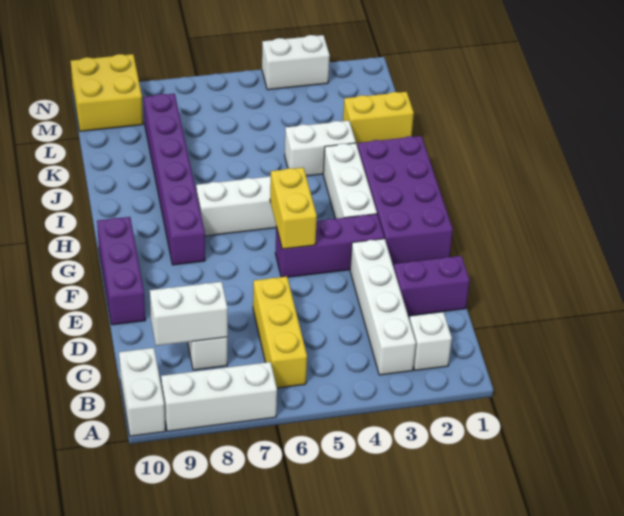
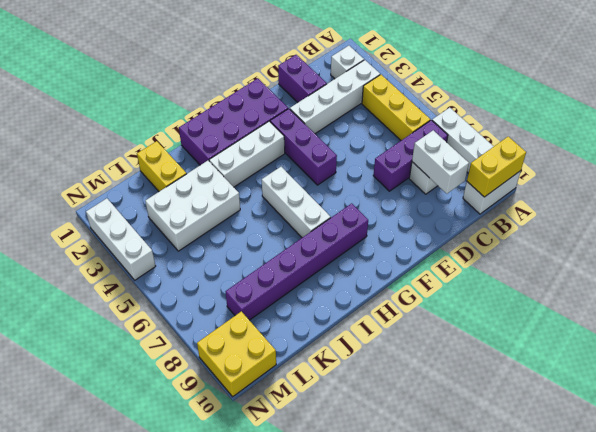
yellow 1x3 brick [253,277,307,388] -> yellow 1x3 brick turned to [362,75,430,140]
purple 1x3 brick [97,217,145,325] -> purple 1x3 brick moved to [373,120,448,191]
yellow 1x2 brick [270,168,317,249] -> yellow 1x2 brick moved to [467,137,526,197]
white 1x2 brick [285,121,356,176] -> white 2x3 brick [145,161,240,251]
white 1x2 brick [262,35,330,90] -> white 1x3 brick [86,198,156,280]

